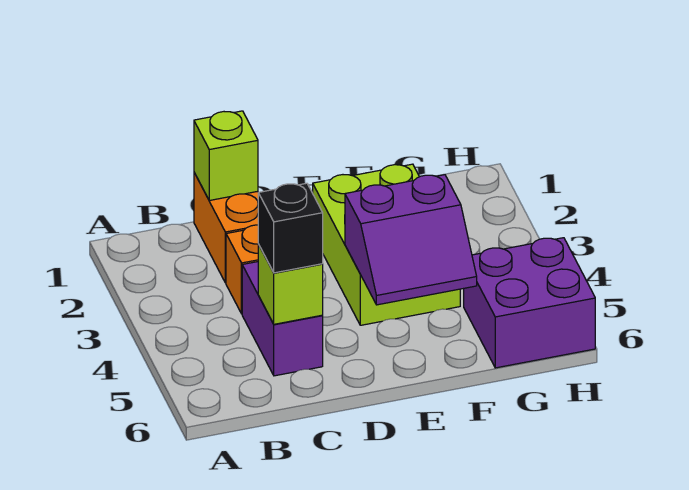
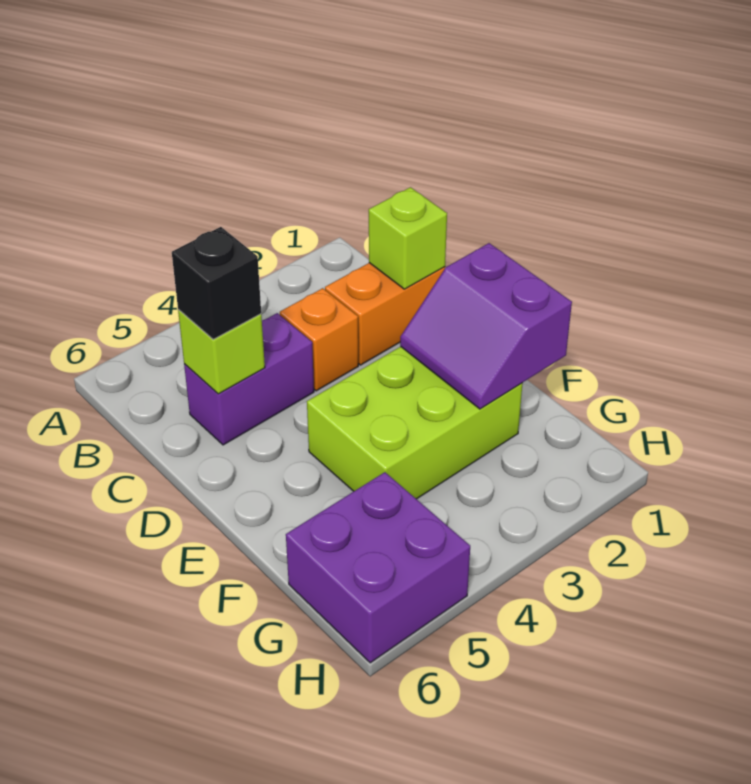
purple 2x2 slope [345,175,477,305] -> purple 2x2 slope moved to [400,243,572,409]

